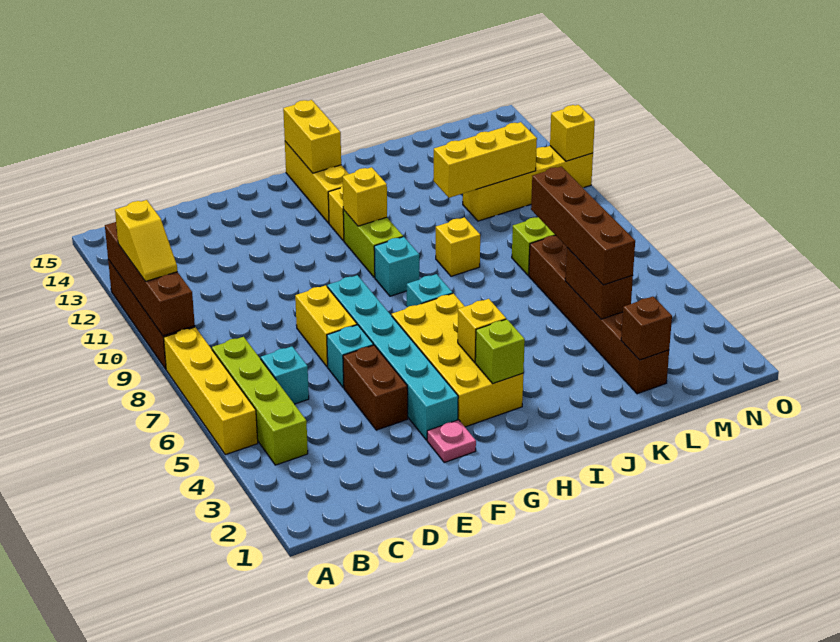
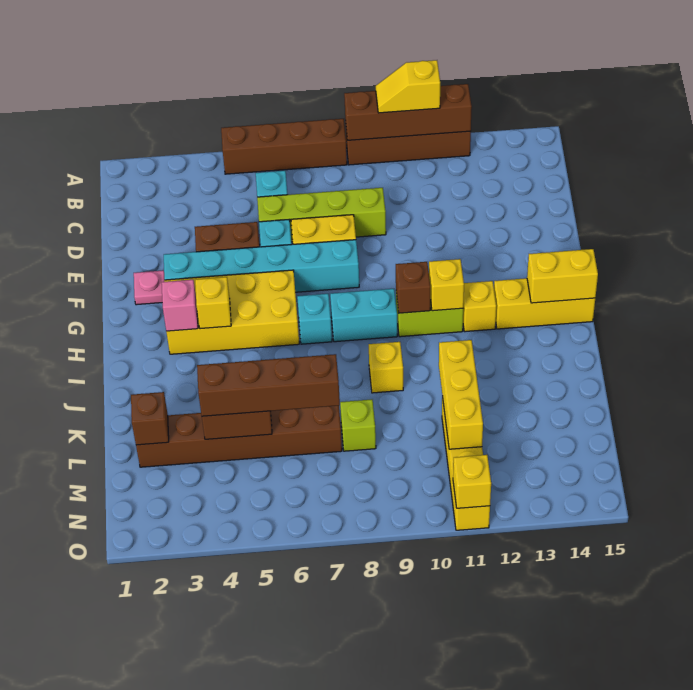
yellow 1x4 brick [164,327,258,455] -> brown 1x4 brick [221,119,347,174]
lime 1x4 brick [212,337,308,465] -> lime 1x4 brick moved to [257,188,386,242]
lime 1x1 brick [475,319,525,384] -> pink 1x1 brick [162,280,198,331]
cyan 1x1 brick [374,237,419,296] -> cyan 1x2 brick [330,289,397,342]
none -> brown 1x1 brick [396,262,430,313]

